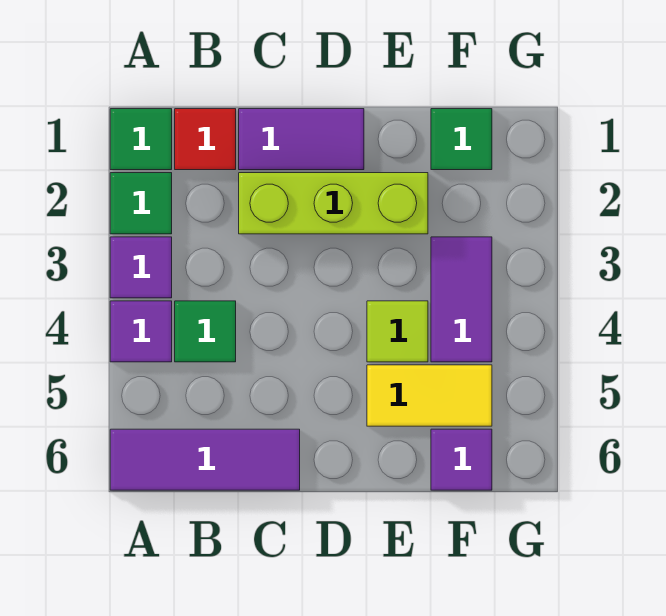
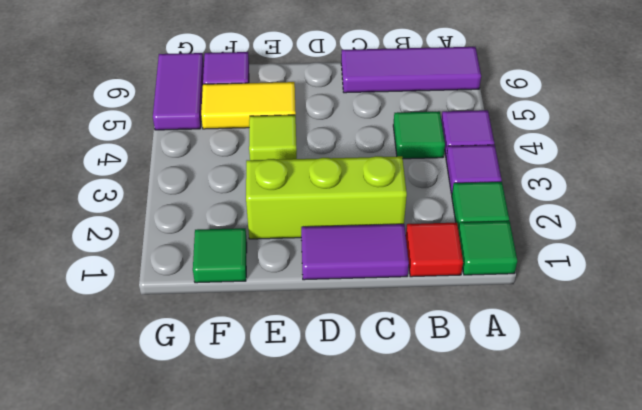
purple 1x2 tile [431,237,492,362] -> purple 1x2 tile moved to [153,53,204,130]

